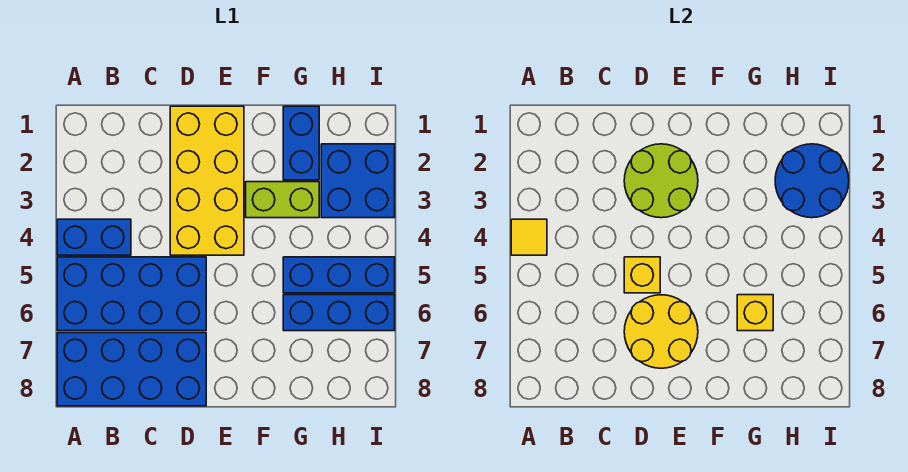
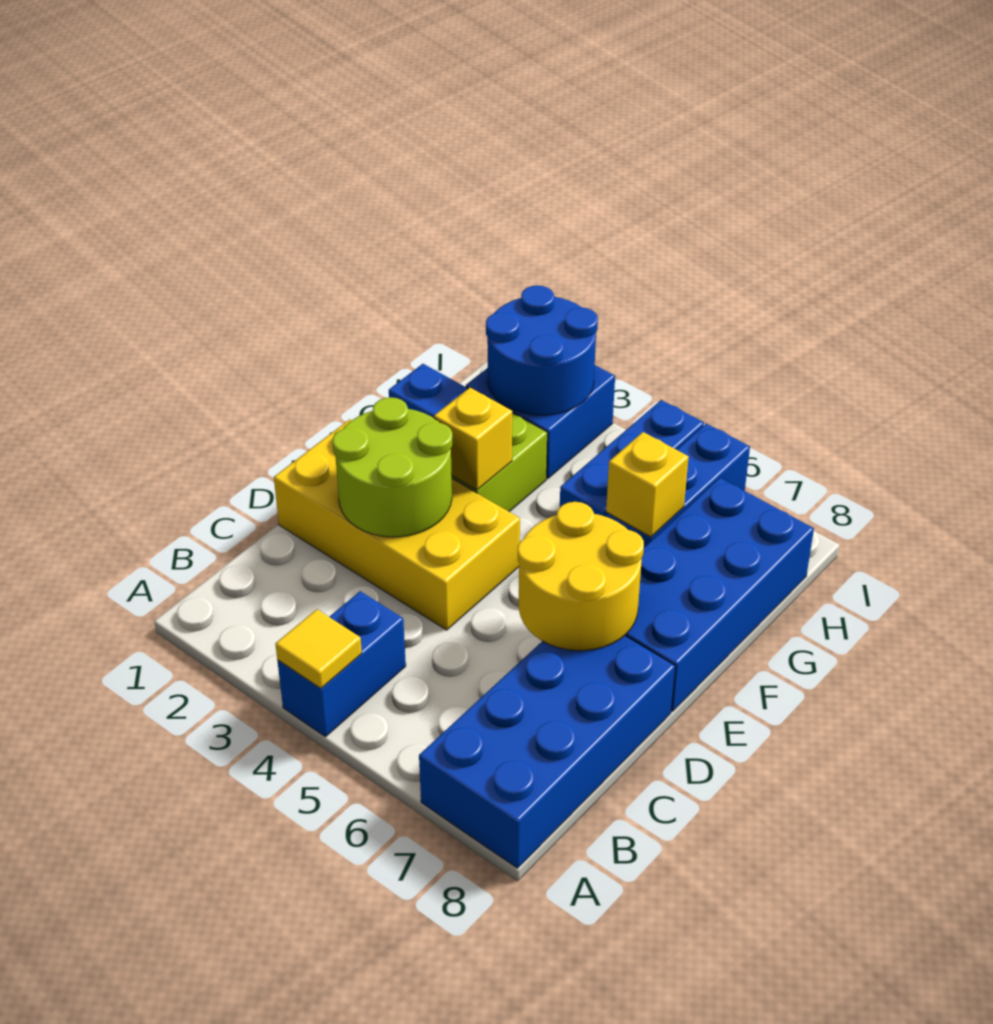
blue 2x4 brick [57,257,206,331] -> blue 2x4 brick moved to [625,478,814,712]
yellow 1x1 brick [624,257,660,293] -> yellow 1x1 brick moved to [434,388,512,490]

